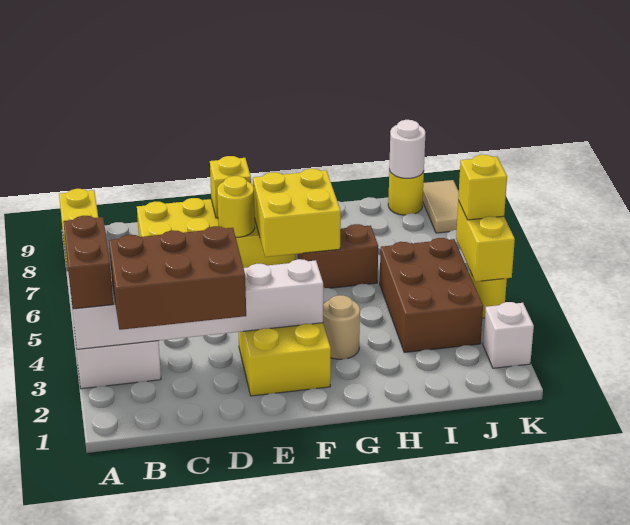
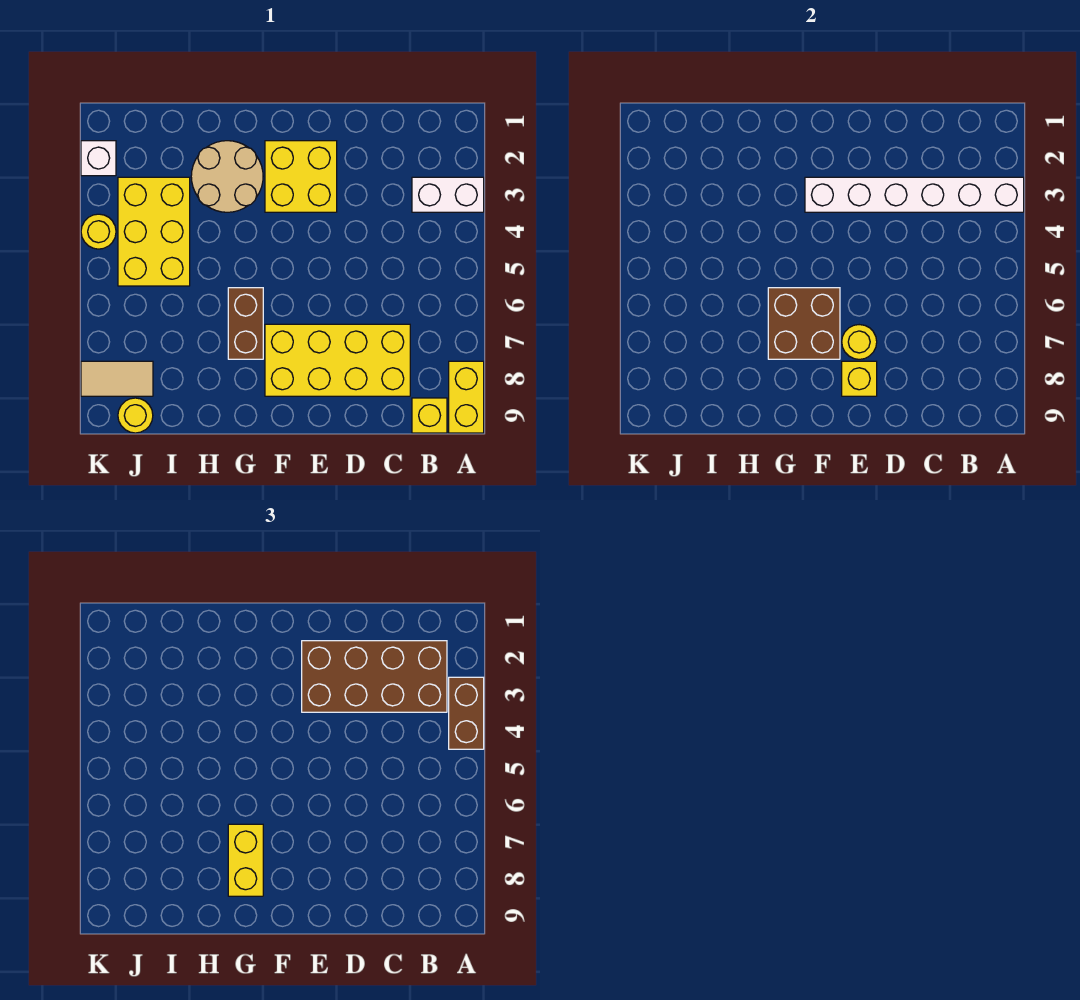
brown 2x3 brick [109,226,246,330] -> brown 2x4 brick [302,641,447,712]
yellow 2x2 brick [253,169,341,257] -> brown 2x2 brick [768,288,840,359]
tan 1x1 round brick [323,295,360,359] -> tan 2x2 round brick [191,141,263,212]
brown 1x2 brick [298,224,378,288] -> brown 1x2 brick turned to [228,288,263,359]
brown 2x3 brick [380,238,483,352] -> yellow 2x3 brick [118,177,190,286]
white 1x1 round brick [389,120,425,178] -> none
yellow 1x2 brick [456,200,515,282] -> yellow 1x2 brick moved to [228,824,263,896]
yellow 1x1 brick [458,155,507,220] -> yellow 1x1 brick moved to [412,398,447,433]
tan 1x2 tile [423,180,459,233] -> tan 1x2 tile turned to [81,361,153,396]

